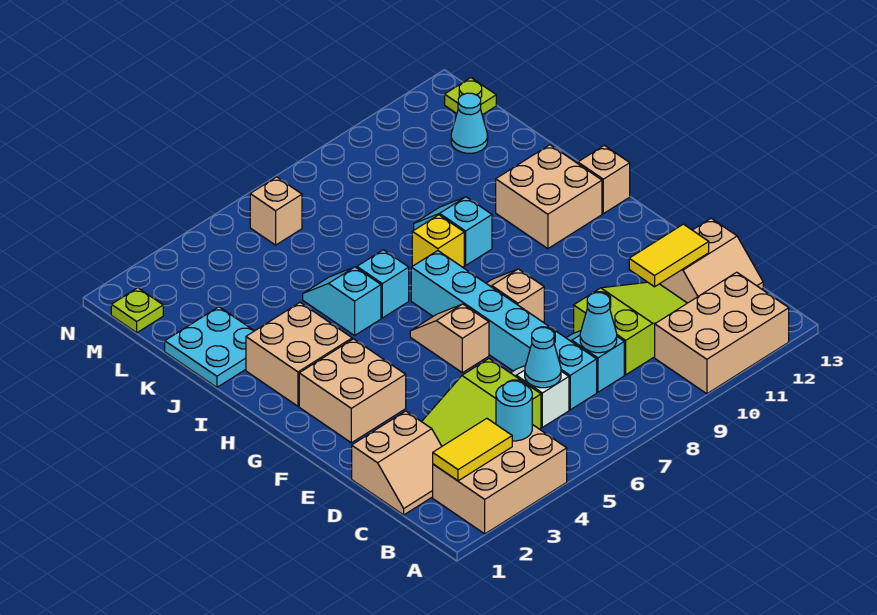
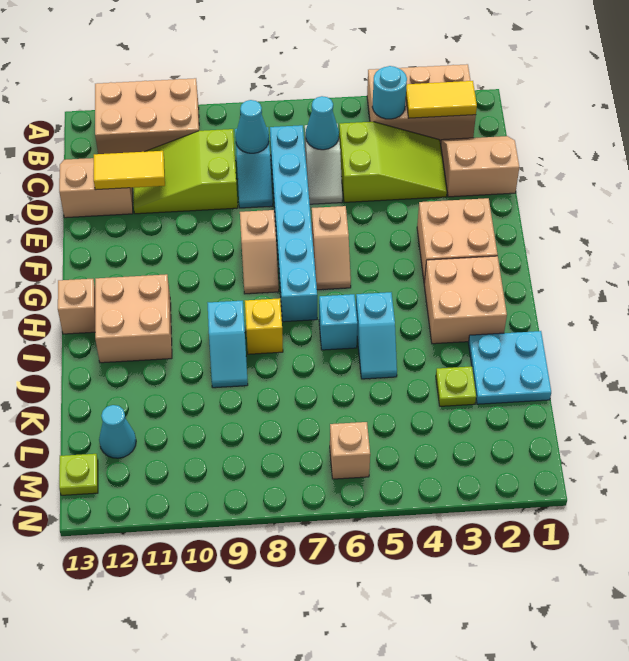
lime 1x1 plate [111,288,163,333] -> lime 1x1 plate moved to [436,366,476,406]

